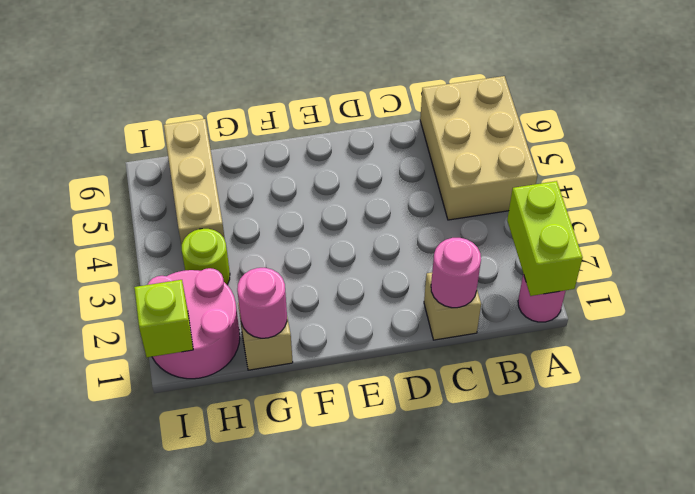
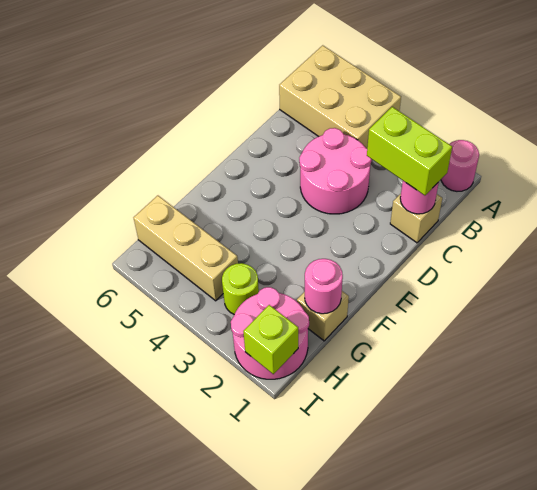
lime 1x2 brick [507,181,583,296] -> lime 1x2 brick moved to [367,107,452,195]
none -> pink 2x2 round brick [299,128,372,214]

